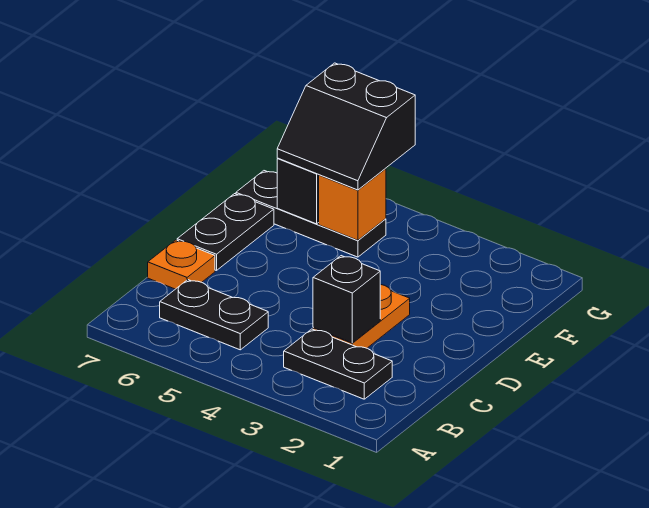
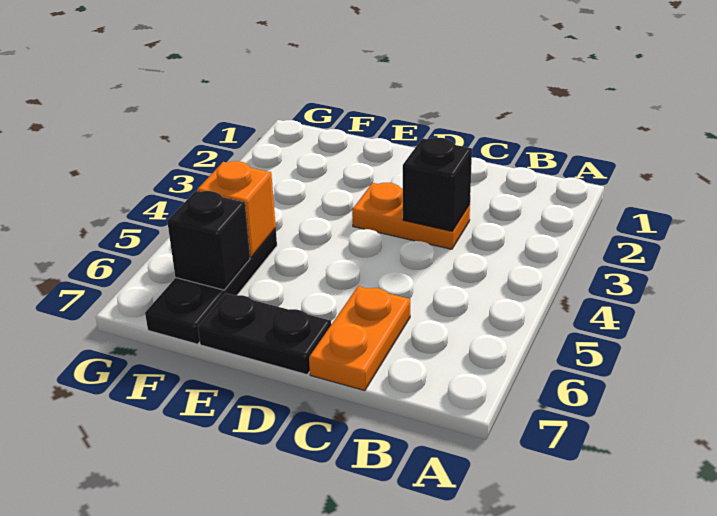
black 1x2 plate [284,329,392,399] -> none
black 1x2 plate [160,280,268,350] -> none
orange 1x1 plate [148,240,215,289] -> orange 1x2 plate [309,286,410,391]
black 2x2 slope [277,63,415,190] -> none

